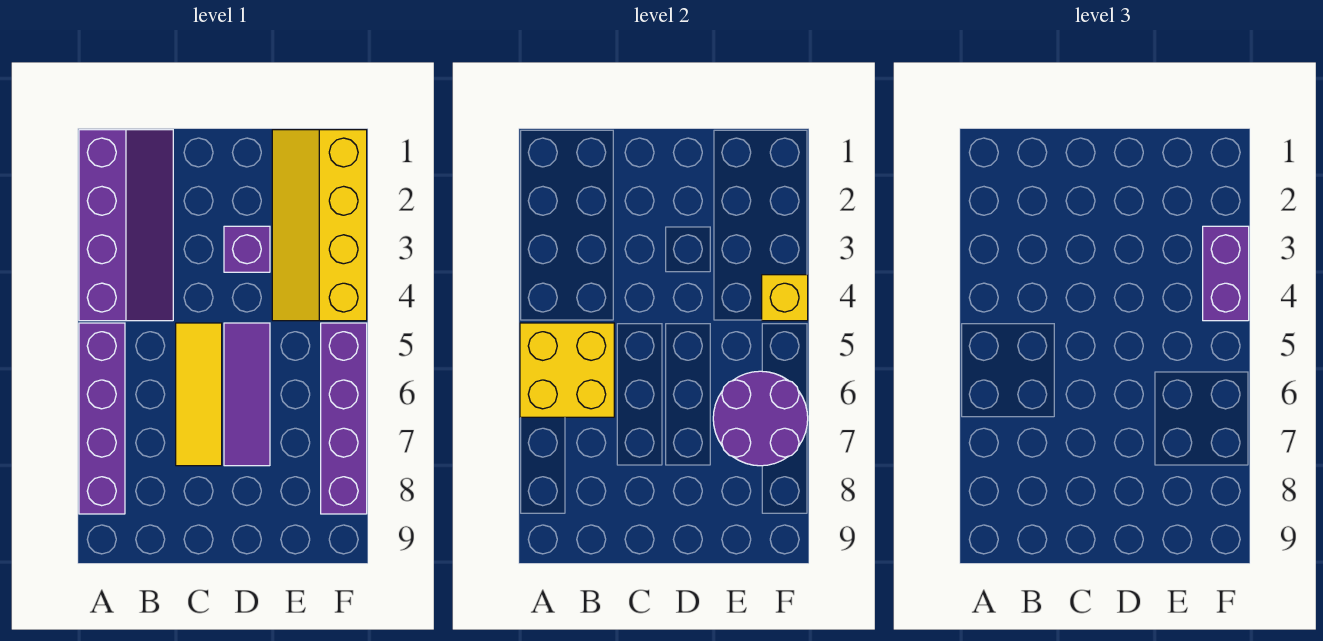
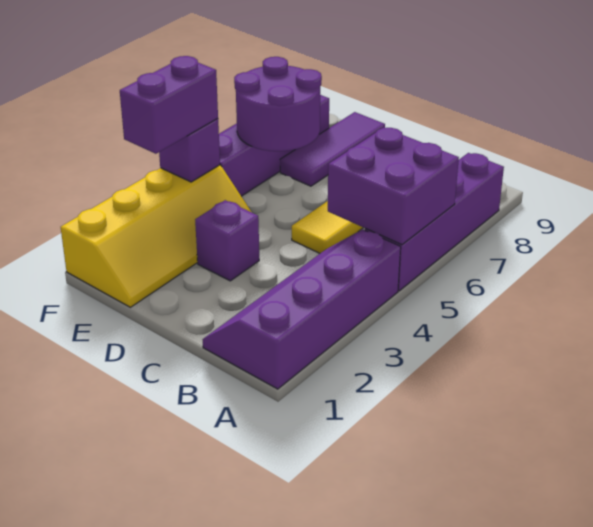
yellow 2x2 brick [520,323,614,417] -> purple 2x2 brick [328,128,459,245]
purple 1x3 tile [224,323,270,466] -> purple 1x3 tile moved to [280,112,385,186]
yellow 1x1 brick [762,275,808,321] -> purple 1x1 brick [159,119,220,182]

